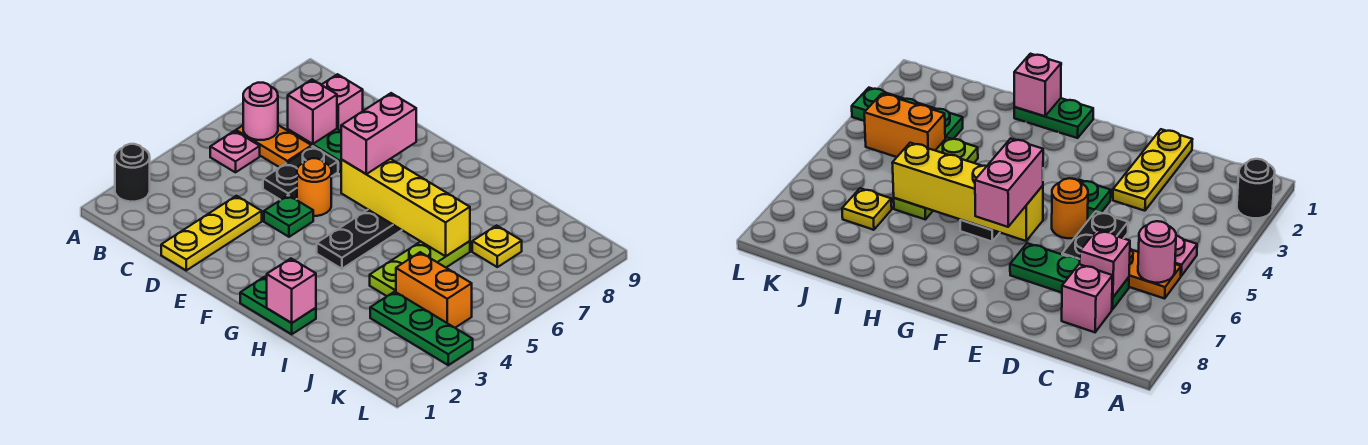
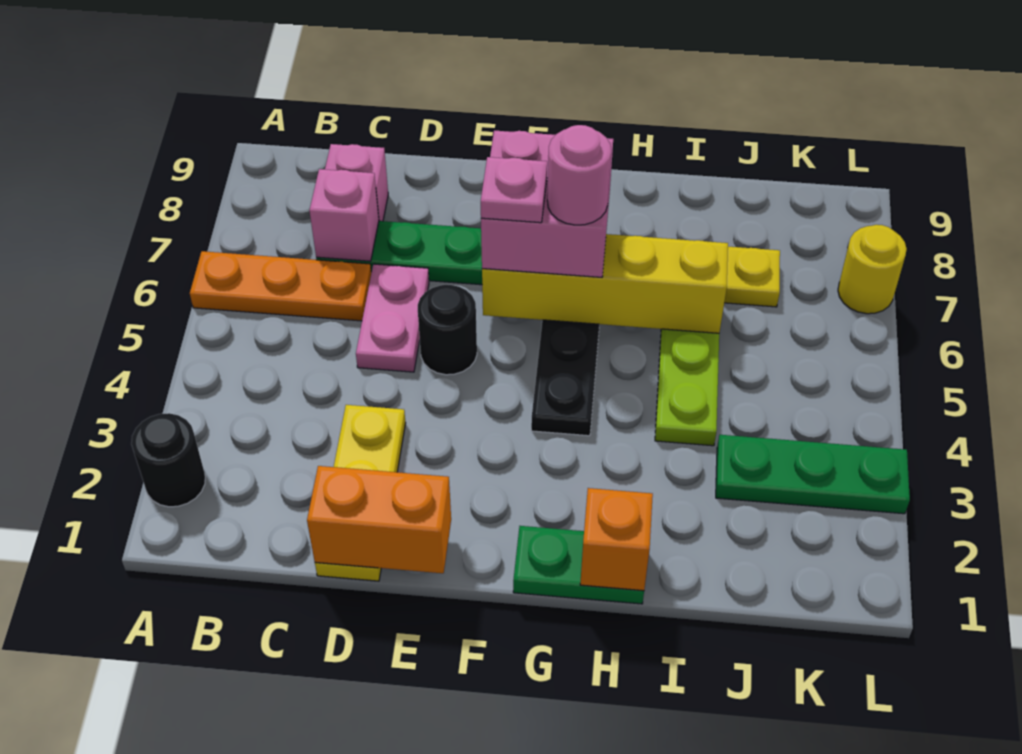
pink 1x1 plate [210,131,260,172] -> pink 1x1 plate moved to [481,157,547,223]
orange 1x2 plate [236,125,312,167] -> orange 1x3 plate [190,251,371,321]
pink 1x1 round brick [243,83,278,140] -> pink 1x1 round brick moved to [547,125,611,225]
black 1x2 plate [263,146,338,200] -> pink 1x2 plate [356,264,429,372]
green 1x1 plate [264,195,313,237] -> none
orange 1x1 round brick [297,158,331,216] -> black 1x1 round brick [418,285,477,375]
pink 1x2 brick [341,93,416,174] -> pink 2x2 brick [481,131,613,277]
pink 1x1 brick [266,259,316,323] -> orange 1x1 brick [580,488,653,591]
orange 1x2 brick [396,252,472,328] -> orange 1x2 brick moved to [307,466,451,573]
none -> yellow 1x1 round brick [838,225,907,314]

